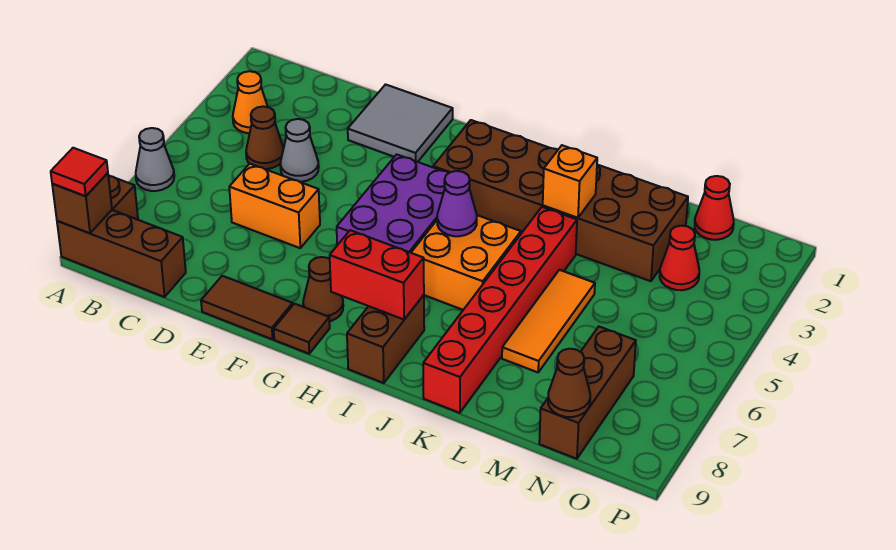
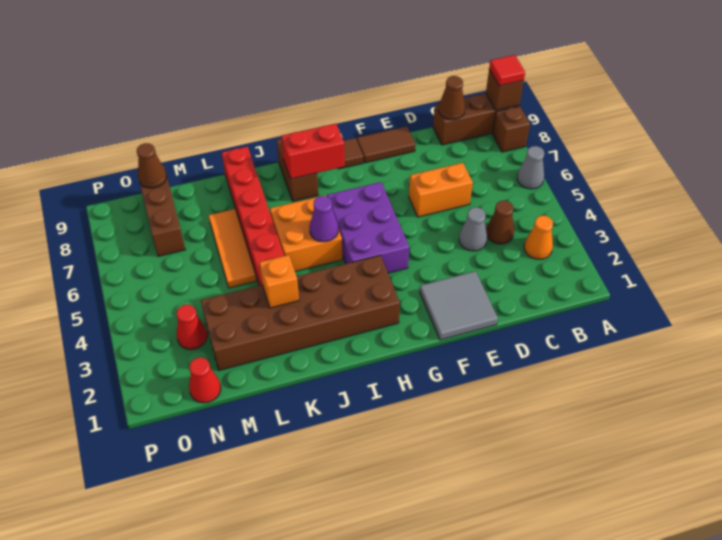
brown 1x1 cone [303,257,343,321] -> brown 1x1 cone moved to [439,76,465,120]

